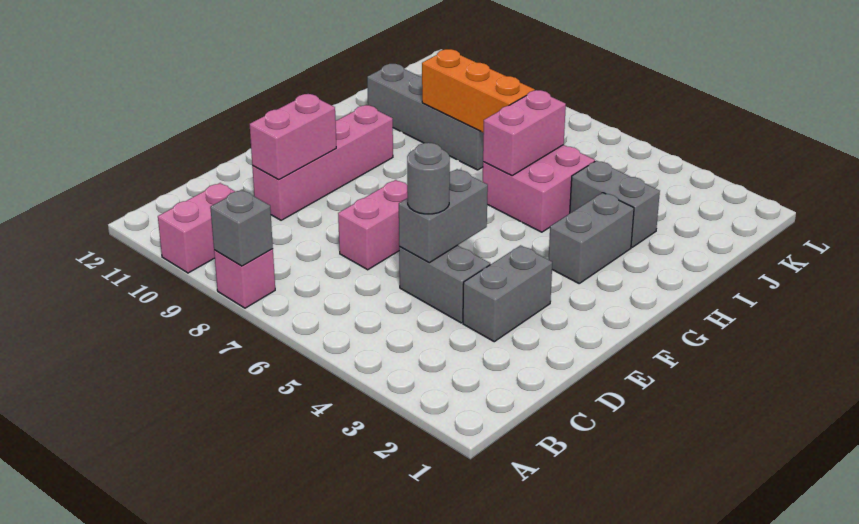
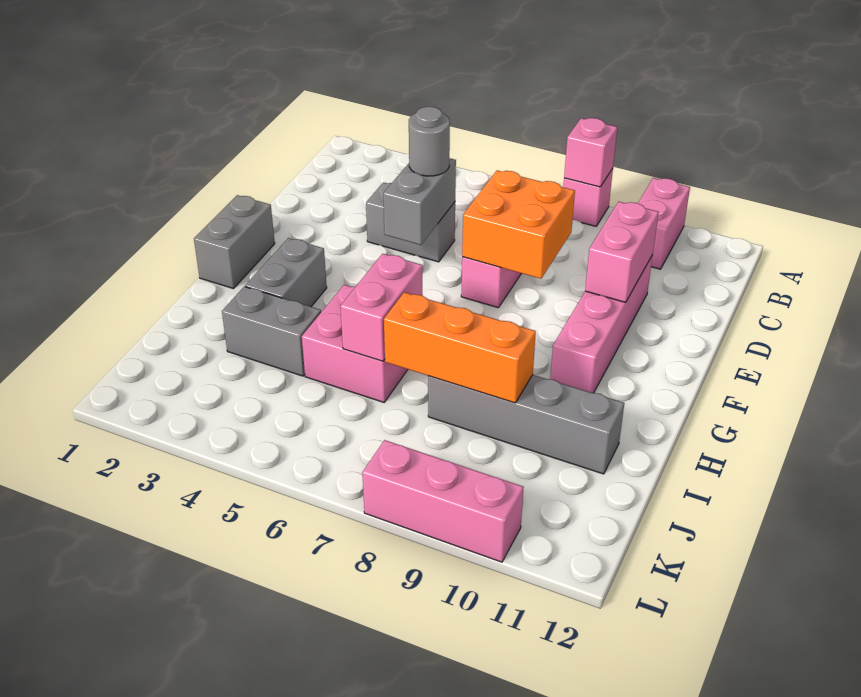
grey 1x1 brick [210,190,273,266] -> pink 1x1 brick [564,118,617,187]
grey 1x2 brick [463,245,552,342] -> grey 1x2 brick moved to [194,195,275,289]
none -> orange 2x2 brick [462,170,575,279]
none -> pink 1x3 brick [362,440,524,562]

